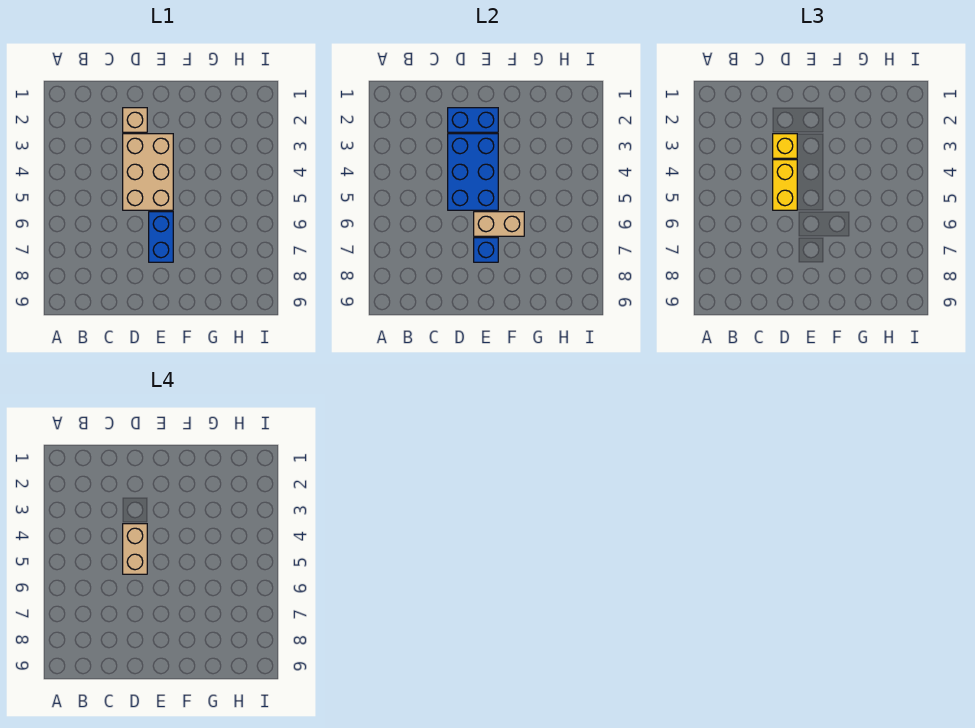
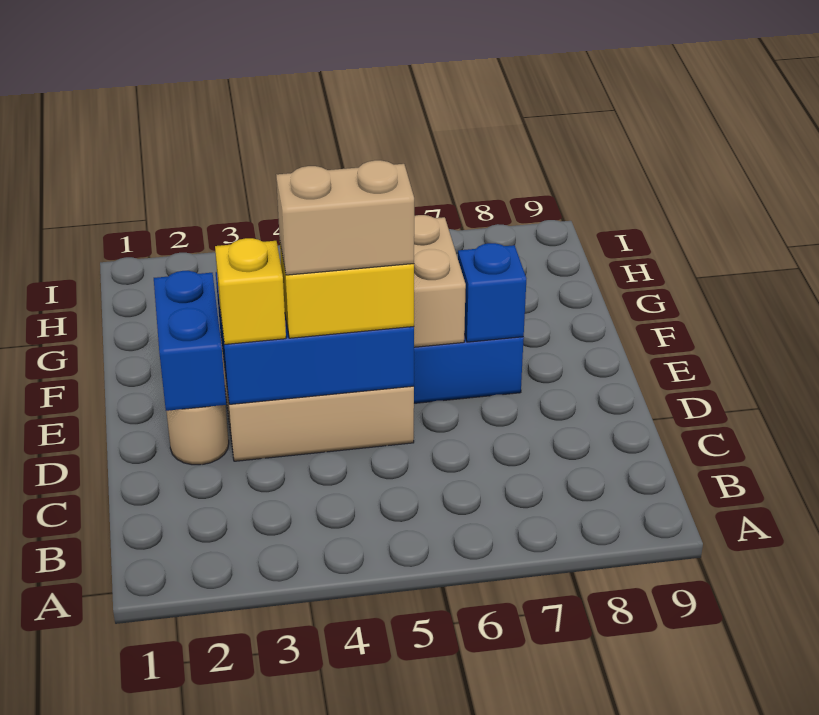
tan 1x1 brick [123,108,147,132] -> tan 1x1 round brick [166,405,229,465]

